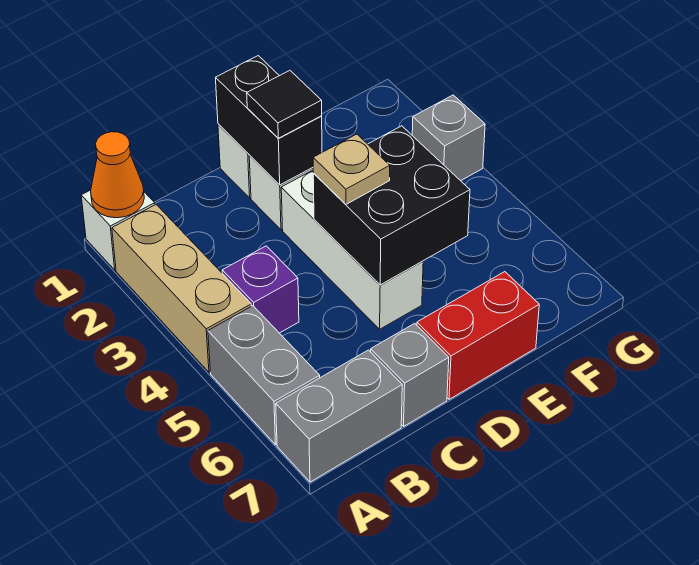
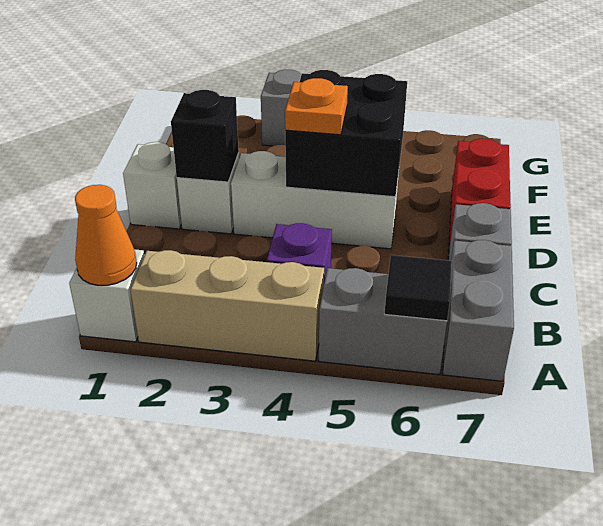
black 1x2 brick [216,56,322,185] -> black 1x1 brick [171,90,239,182]
black 1x1 tile [247,71,322,138] -> black 1x1 tile moved to [385,255,452,321]
tan 1x1 plate [313,134,390,204] -> orange 1x1 plate [285,78,348,135]

